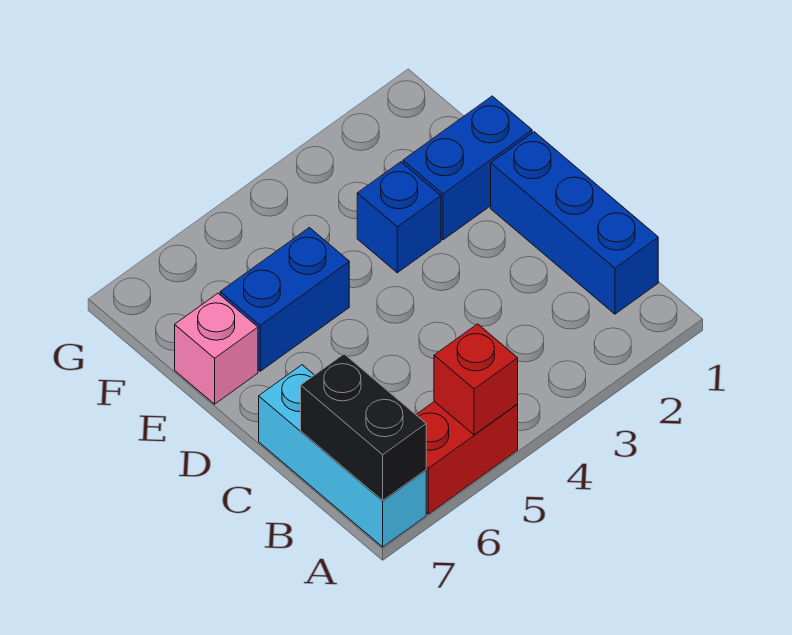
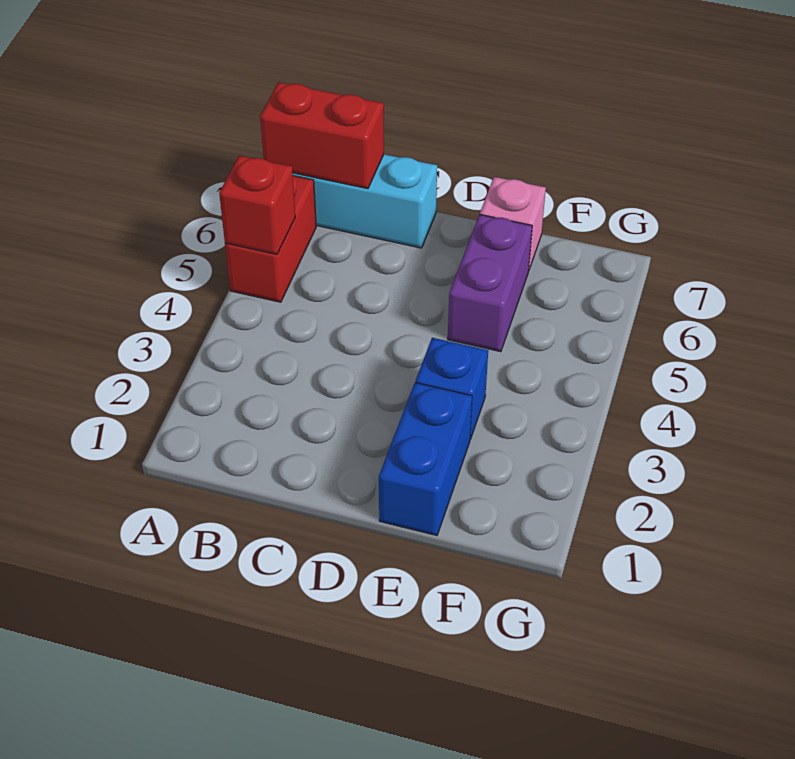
black 1x2 brick [301,354,426,500] -> red 1x2 brick [260,82,384,189]
blue 1x3 brick [491,132,658,314] -> none
blue 1x2 brick [220,228,349,371] -> purple 1x2 brick [448,215,532,352]

